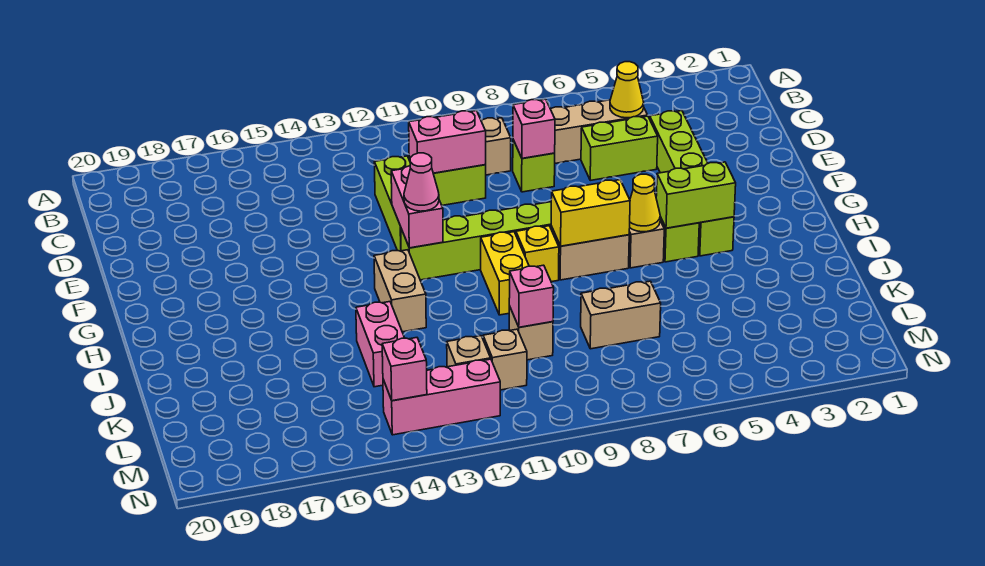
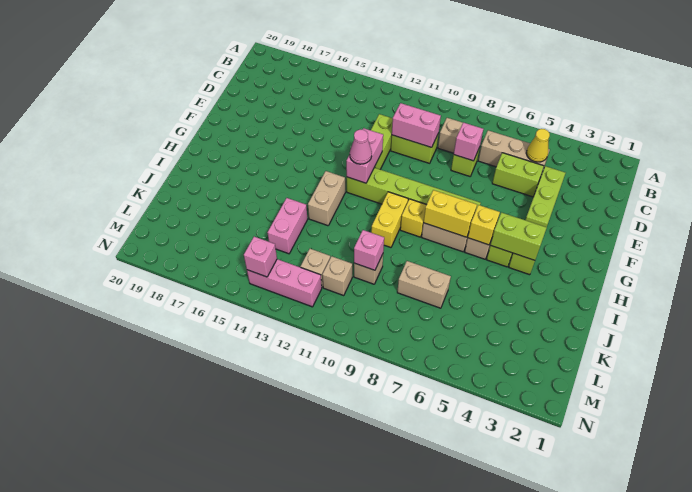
yellow 1x1 cone [630,174,660,232] -> yellow 1x1 brick [468,205,500,245]

